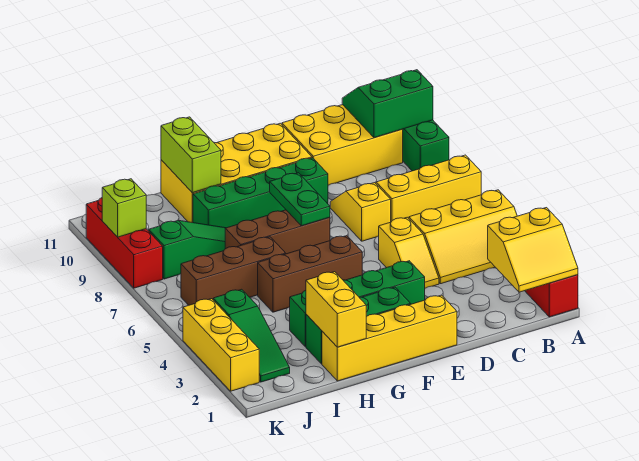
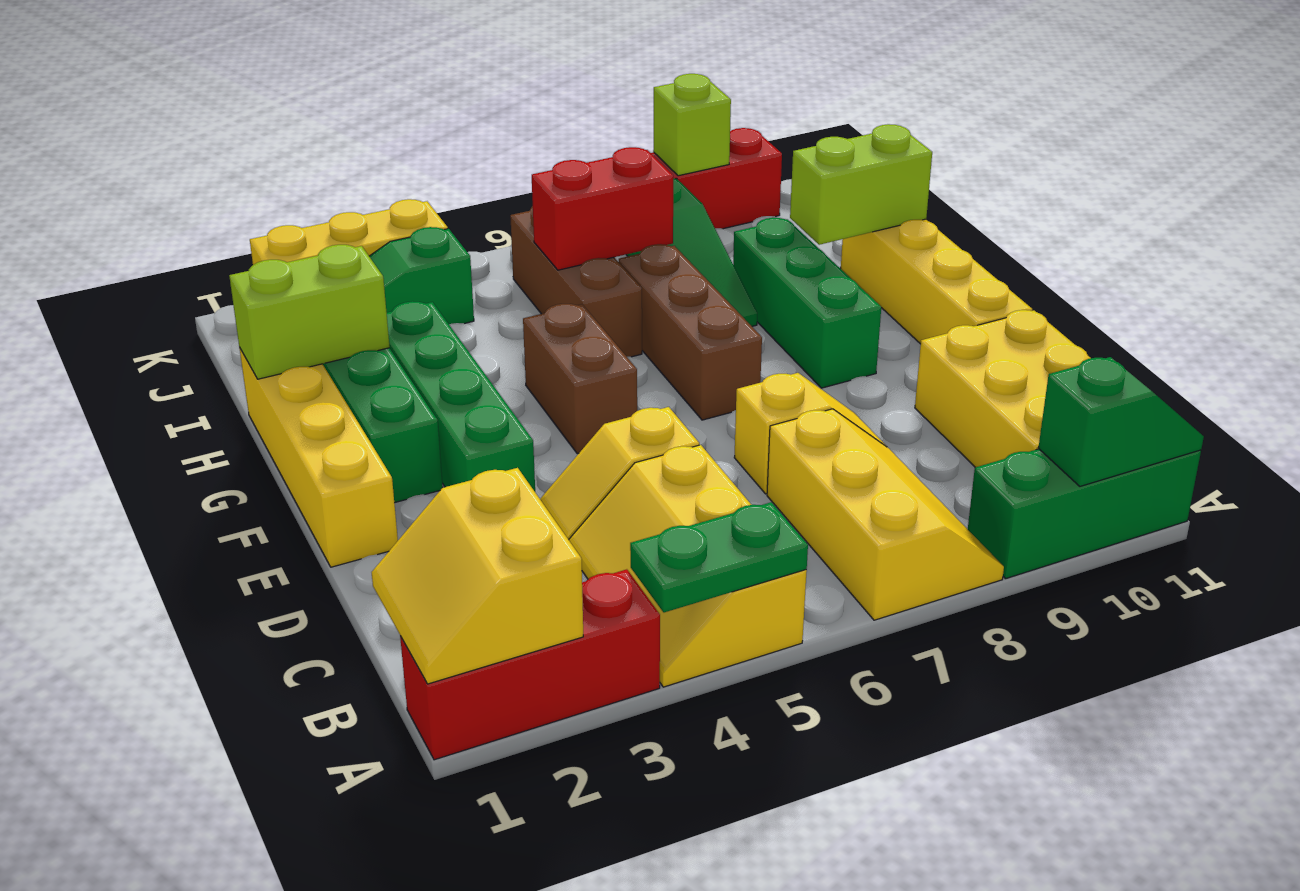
green 2x2 slope [342,70,433,138] -> green 1x2 slope [1038,357,1204,486]
green 1x4 brick [193,158,328,228] -> green 1x3 brick [733,218,881,388]
yellow 2x4 brick [161,123,312,223] -> yellow 1x4 brick [841,219,1032,344]
brown 1x3 brick [258,236,362,312] -> brown 1x2 brick [523,304,637,454]
green 1x2 plate [270,173,330,226] -> green 1x2 plate moved to [630,502,808,612]
yellow 1x2 brick [306,272,366,347] -> lime 1x2 brick [229,245,390,379]
none -> red 1x2 brick [532,147,673,270]

